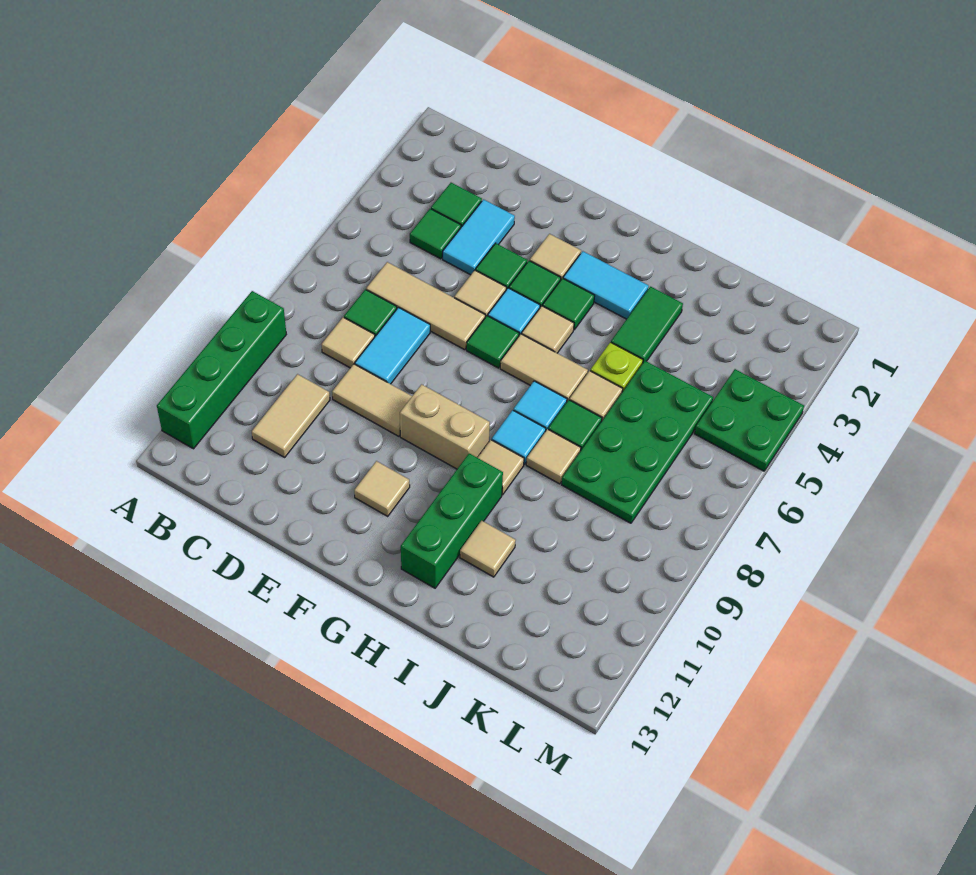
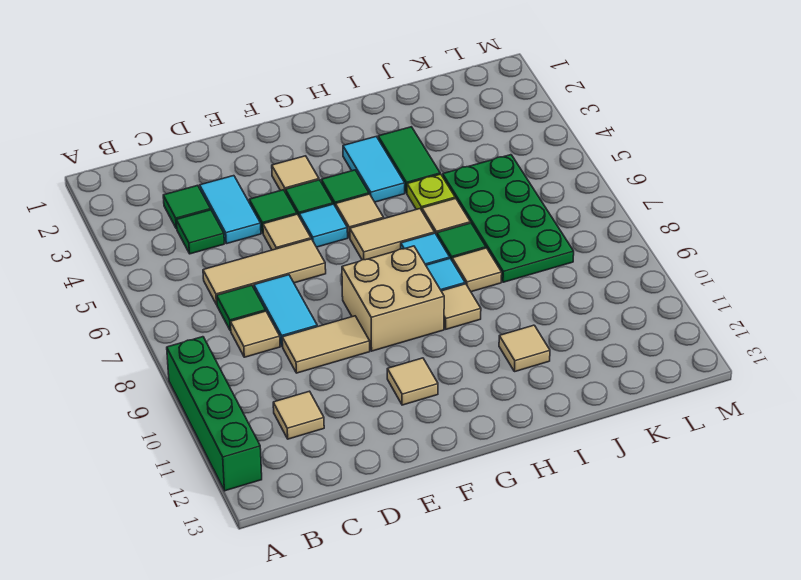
tan 1x2 tile [252,374,330,457] -> tan 1x1 tile [273,391,324,439]
green 1x1 tile [466,316,519,368] -> none
tan 1x2 brick [400,384,490,469] -> tan 2x2 brick [342,246,444,351]
cyan 1x2 tile [563,251,649,319] -> cyan 1x2 tile turned to [343,137,405,202]
green 1x3 brick [401,453,503,588] -> none
green 2x2 plate [695,369,804,471] -> none

